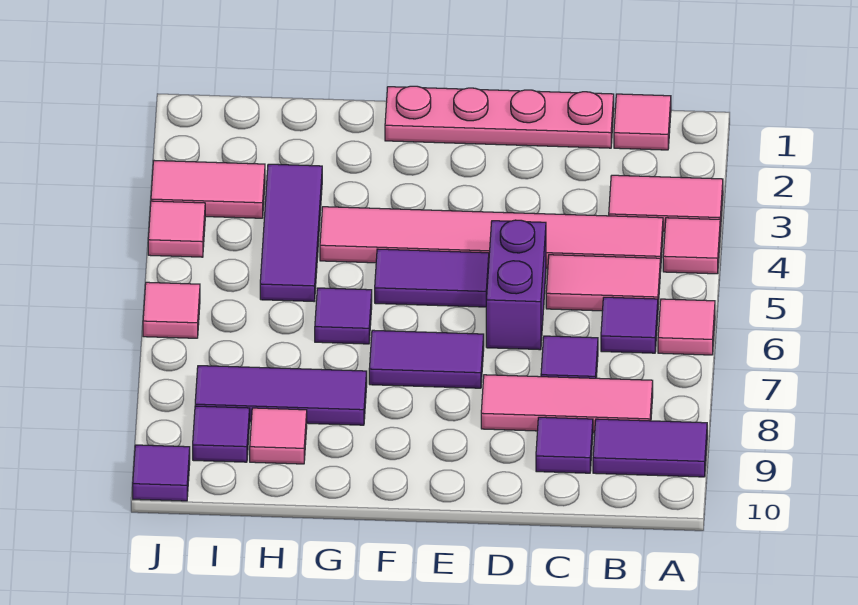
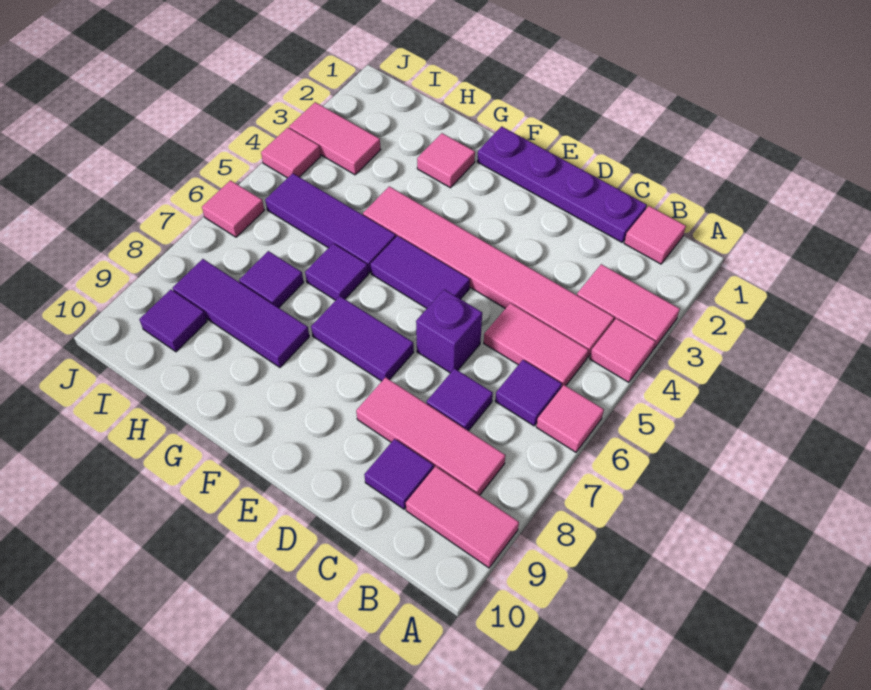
purple 1x2 tile [593,419,707,477] -> pink 1x2 tile [406,466,519,568]
pink 1x4 plate [385,86,614,148] -> purple 1x4 plate [477,126,647,242]
purple 1x2 brick [486,220,546,350] -> purple 1x1 brick [416,290,482,373]
purple 1x3 tile [260,164,322,301] -> purple 1x3 tile turned to [265,173,396,273]
pink 1x1 tile [250,408,307,464] -> pink 1x1 tile moved to [417,133,475,188]
purple 1x1 tile [133,445,190,501] -> purple 1x1 tile moved to [239,251,304,308]

